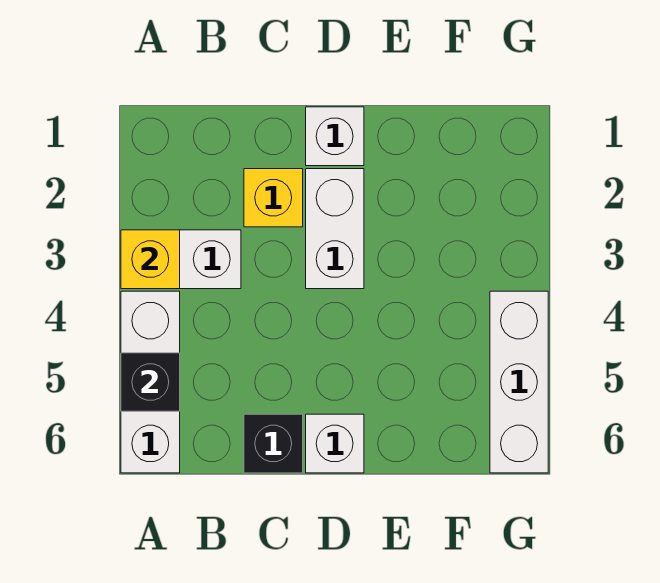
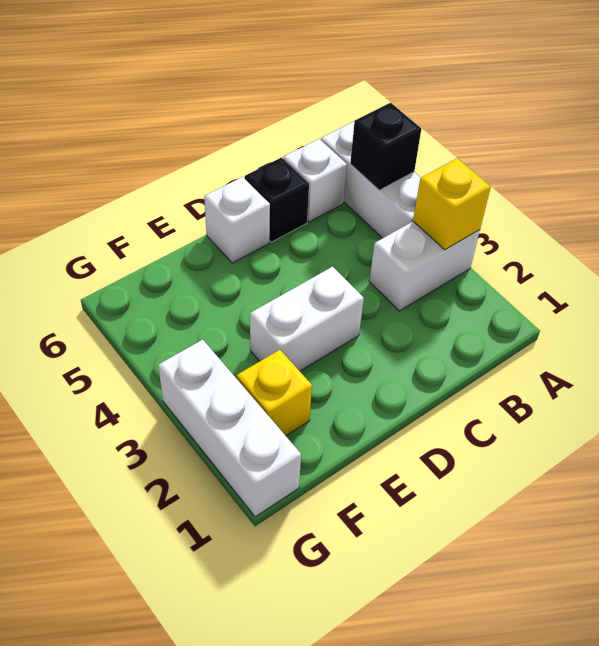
yellow 1x1 brick [244,169,303,227] -> yellow 1x1 brick moved to [237,350,312,436]
white 1x1 brick [306,107,364,166] -> white 1x1 brick moved to [283,139,347,222]
white 1x2 brick [306,169,364,289] -> white 1x2 brick turned to [250,267,364,371]
white 1x3 brick [490,291,548,473] -> white 1x3 brick moved to [158,340,301,517]

